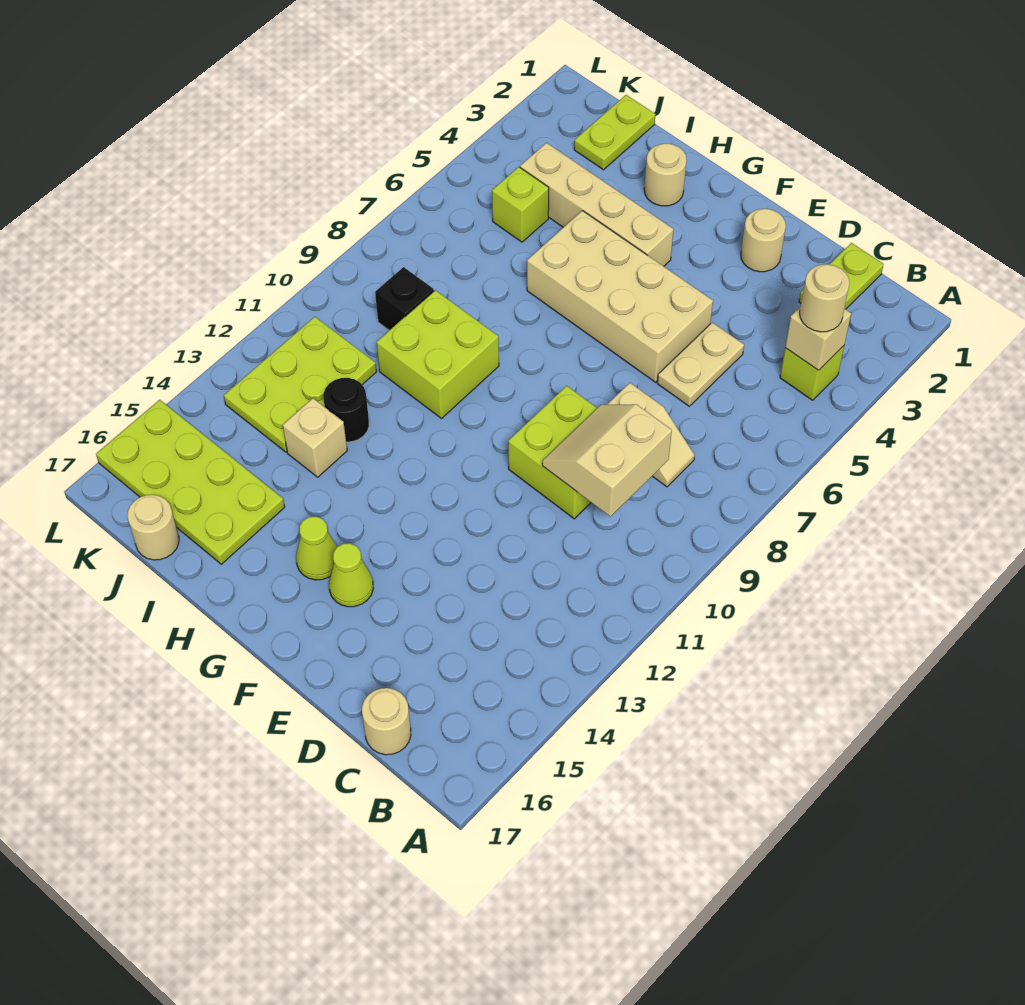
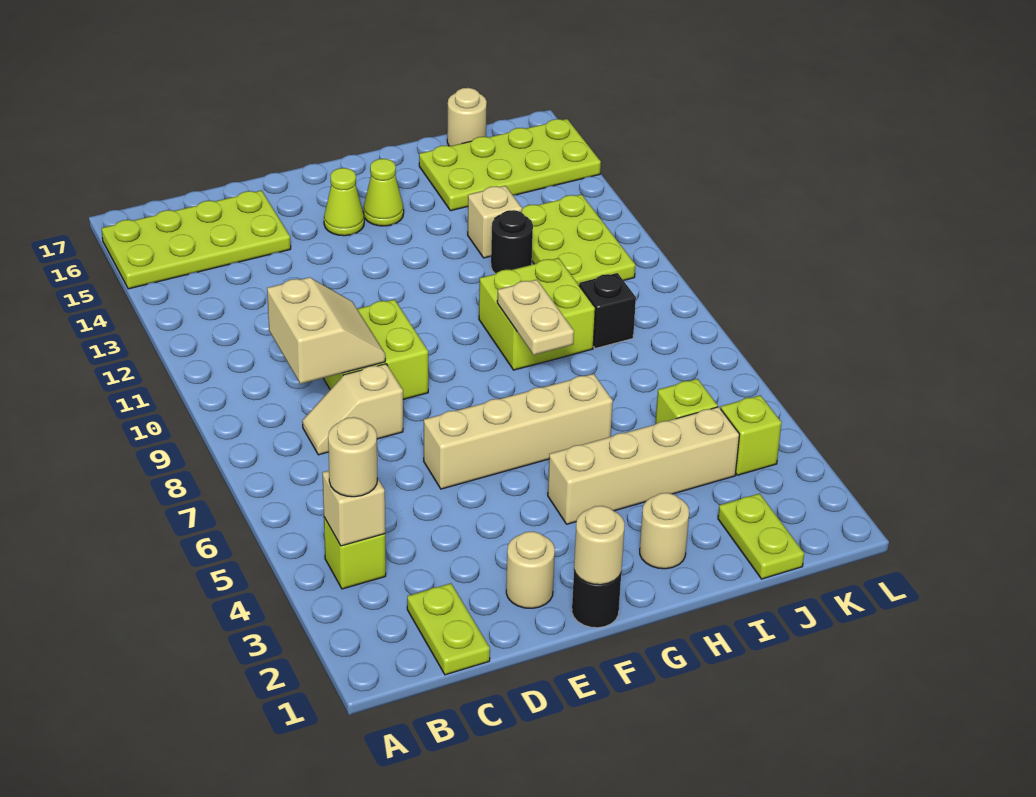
none -> lime 2x4 plate [102,190,291,289]
tan 1x1 round brick [362,688,411,755] -> tan 1x1 round brick moved to [574,506,625,585]
tan 1x2 plate [657,322,744,406] -> tan 1x2 plate moved to [497,280,574,355]
tan 2x4 brick [527,211,713,382] -> tan 1x4 brick [424,374,613,489]
none -> black 1x1 round brick [572,571,621,628]
none -> lime 1x1 brick [721,395,782,475]

